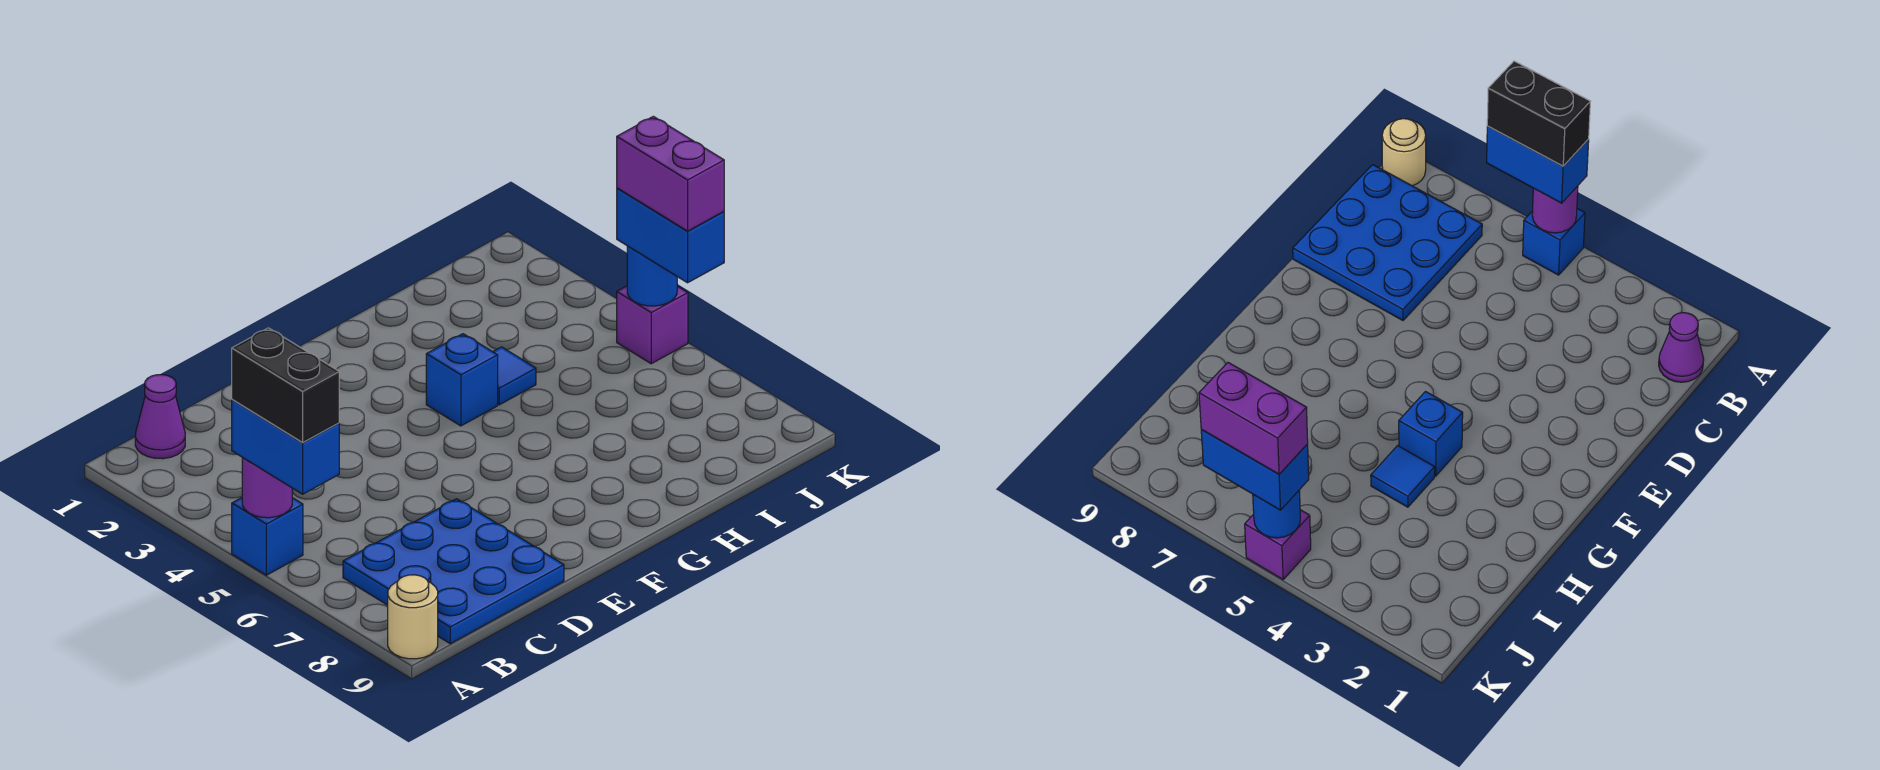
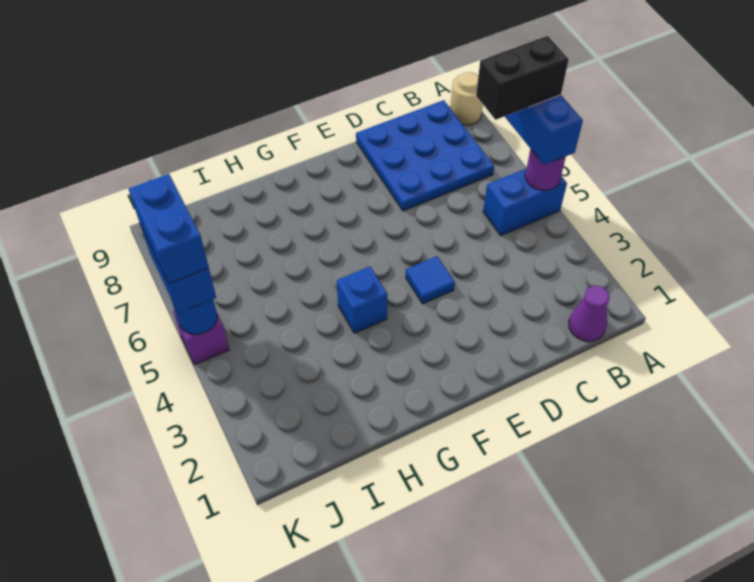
blue 1x1 brick [232,498,303,575] -> blue 1x2 brick [483,169,567,235]
black 1x2 brick [232,328,339,442] -> black 1x2 brick turned to [476,36,569,120]
blue 1x1 tile [493,347,536,405] -> blue 1x1 tile moved to [406,256,455,304]
purple 1x2 brick [617,116,724,231] -> blue 1x2 brick [129,174,209,284]

